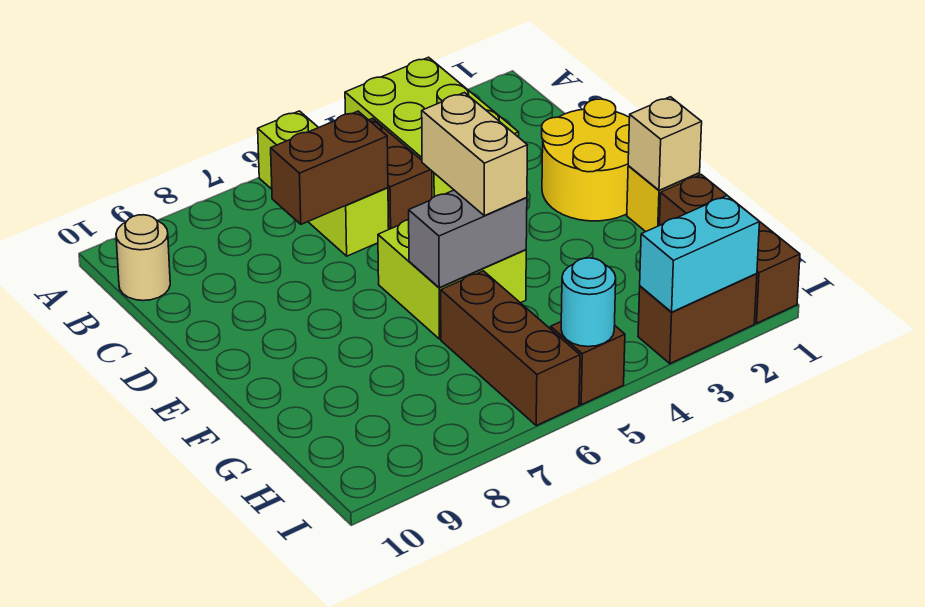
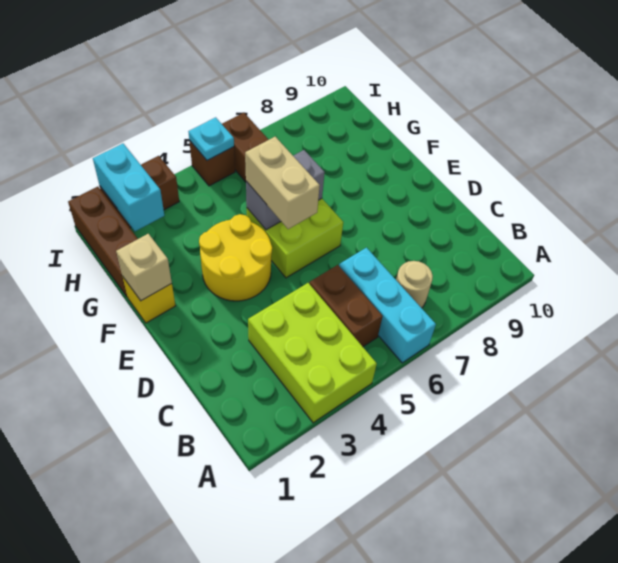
lime 1x3 brick [258,111,389,256] -> cyan 1x3 brick [339,248,436,363]
tan 1x1 round brick [116,215,170,301] -> tan 1x1 round brick moved to [396,261,433,308]
brown 1x2 brick [271,111,388,224] -> none
yellow 2x2 round brick [542,99,630,221] -> yellow 2x2 round brick moved to [199,214,272,301]
cyan 1x2 brick [640,196,760,312] -> cyan 1x2 brick turned to [93,144,164,231]
cyan 1x1 round brick [561,258,616,347] -> cyan 1x1 plate [188,117,234,160]

